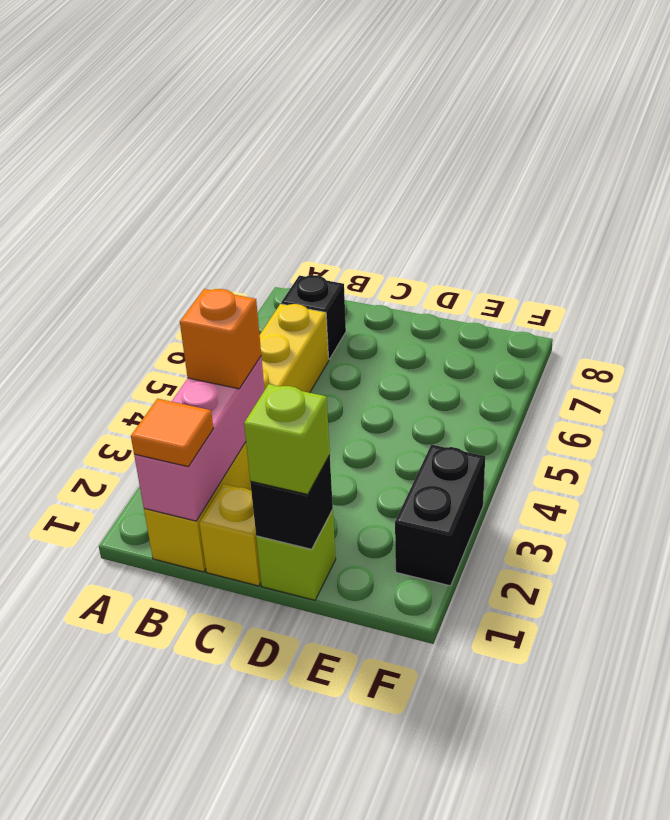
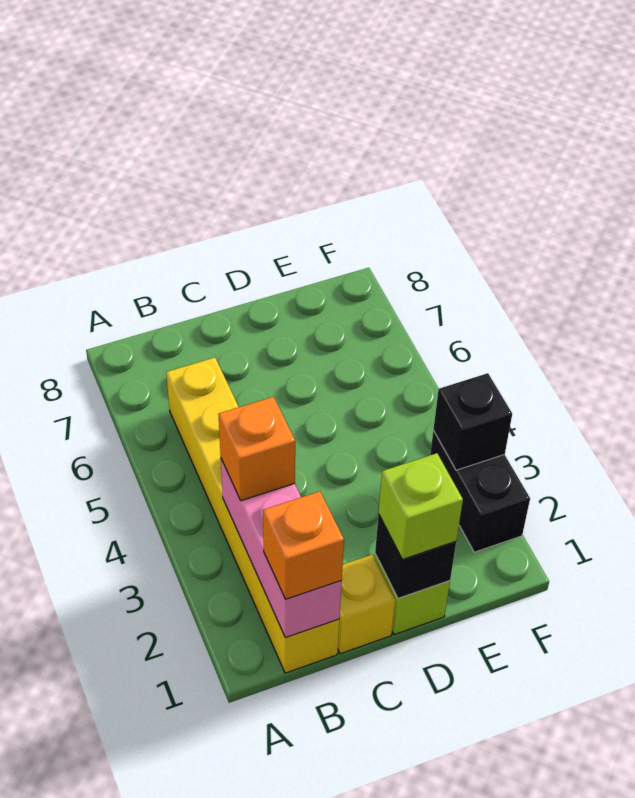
orange 1x1 tile [131,399,214,467] -> orange 1x1 brick [263,491,344,600]
black 1x1 brick [281,275,346,359] -> black 1x1 brick moved to [433,373,512,470]

